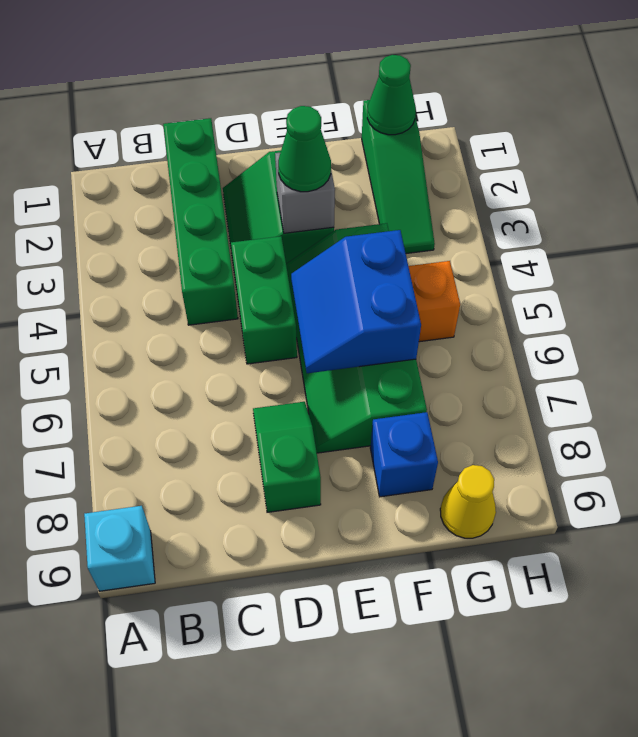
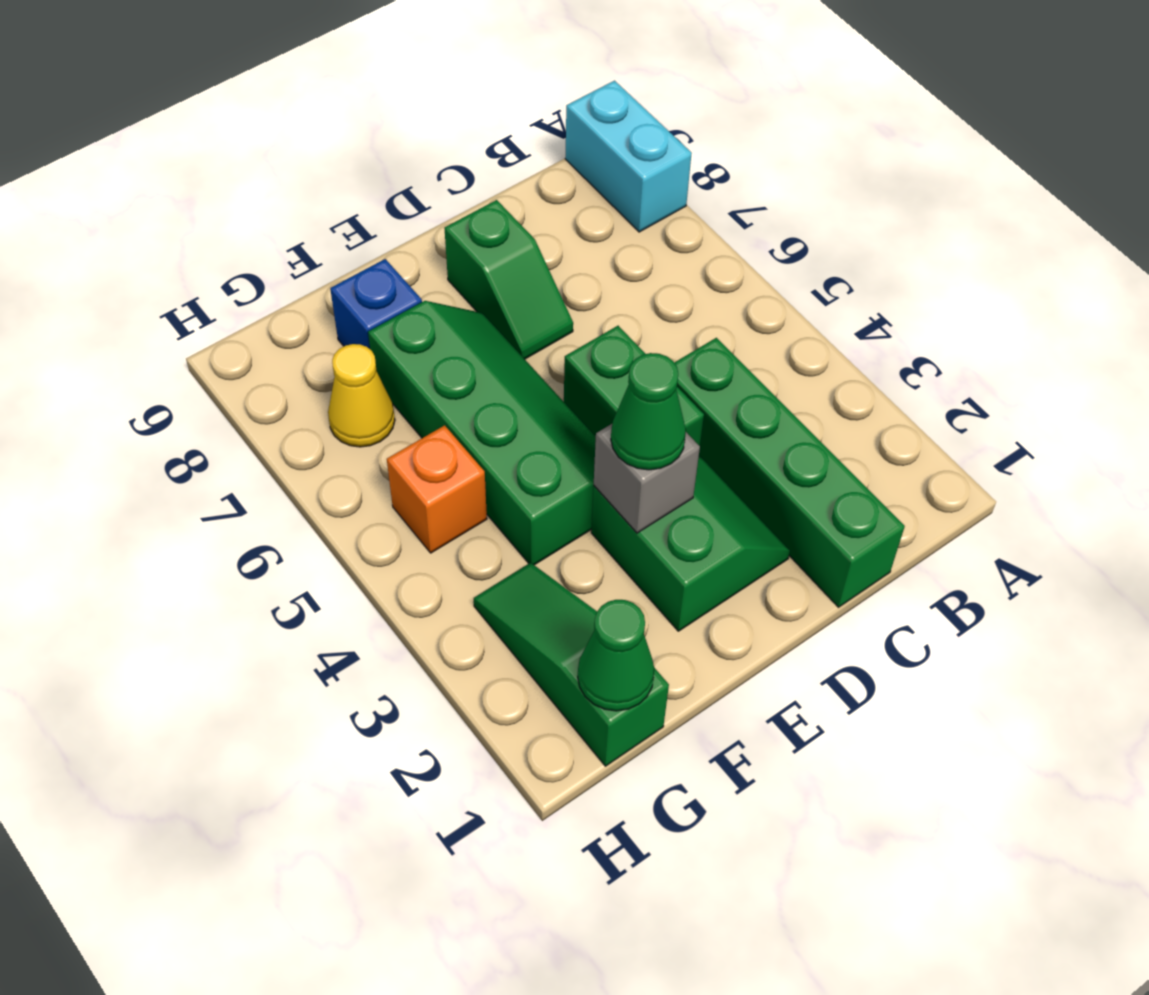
cyan 1x1 brick [84,506,155,591] -> cyan 1x2 brick [565,81,692,232]
blue 2x2 slope [291,230,421,373] -> none
yellow 1x1 cone [440,465,496,538] -> yellow 1x1 cone moved to [328,344,395,447]

